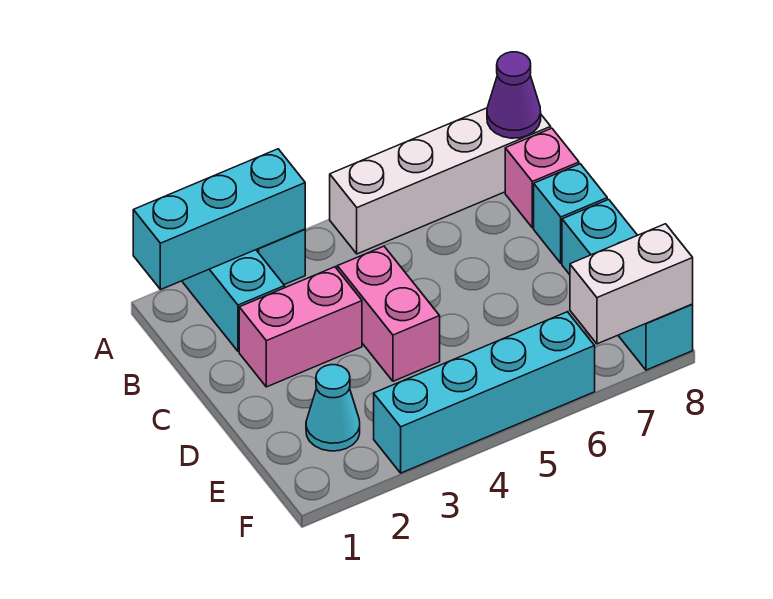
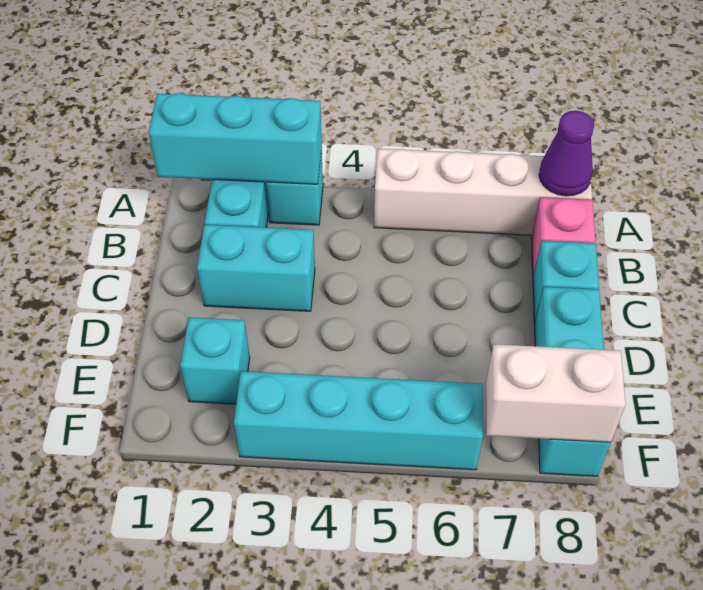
pink 1x2 brick [239,267,362,387] -> cyan 1x2 brick [197,225,315,311]
pink 1x2 brick [337,246,440,381] -> none
cyan 1x1 cone [306,365,360,451] -> cyan 1x1 brick [180,317,250,404]

